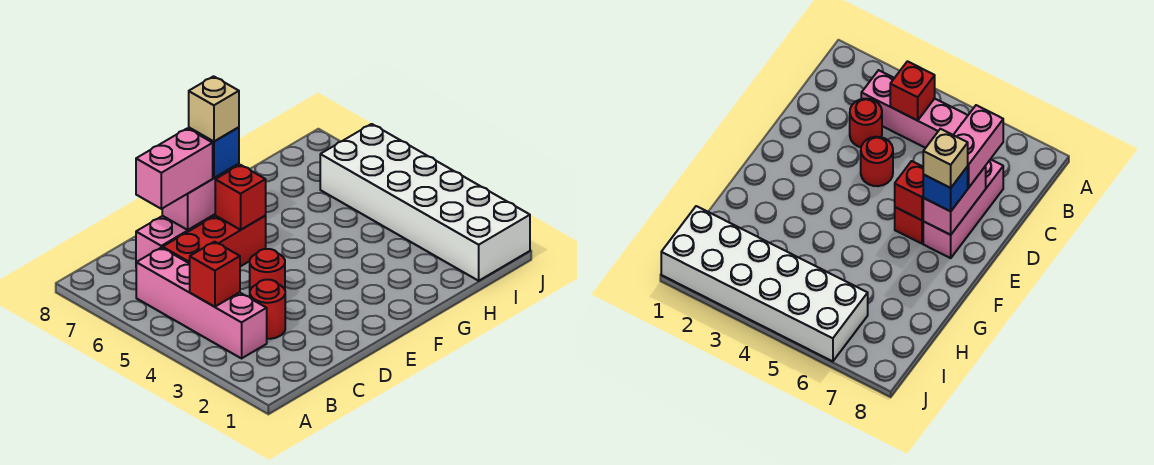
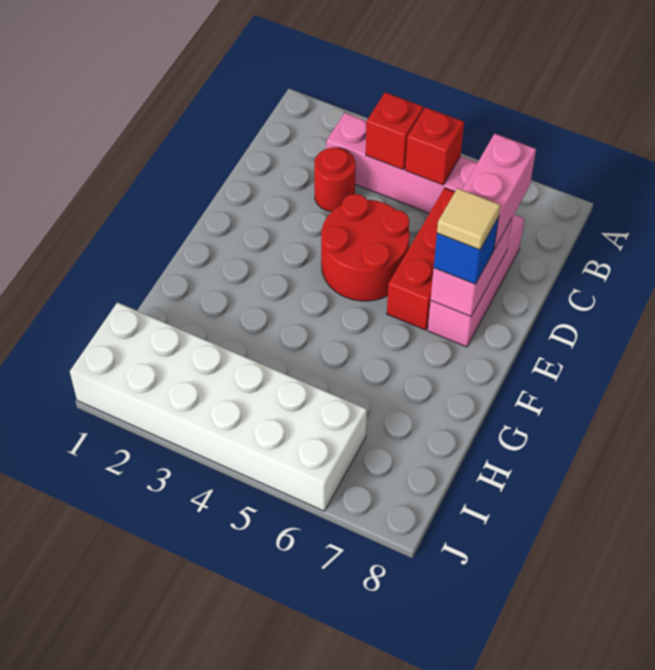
red 1x1 round brick [250,249,285,290] -> red 2x2 round brick [321,194,410,301]
red 1x1 brick [215,165,266,230] -> red 1x1 brick moved to [405,107,464,185]
tan 1x1 brick [189,76,239,142] -> tan 1x1 tile [437,188,500,250]

